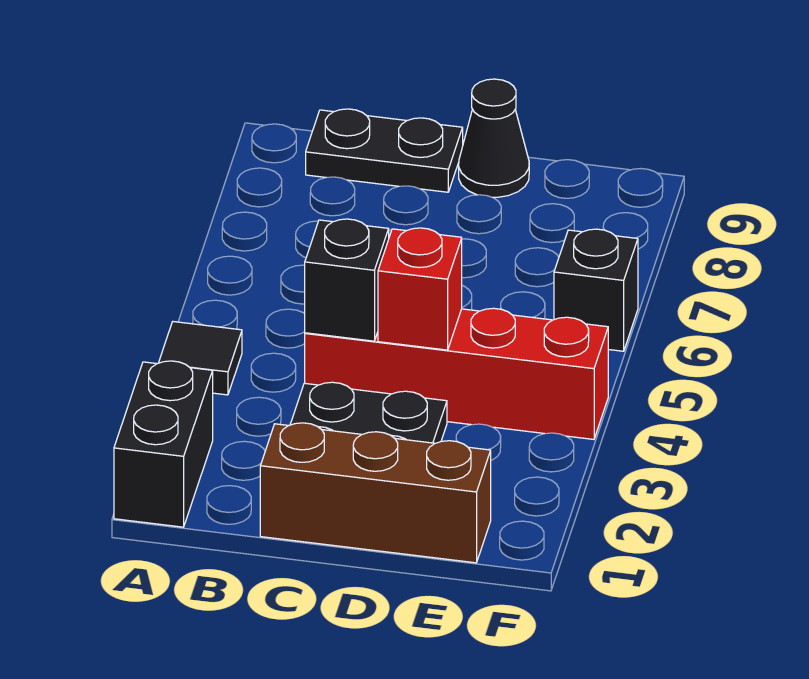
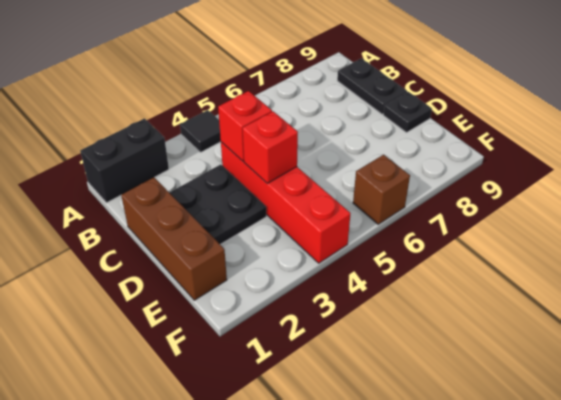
black 1x1 brick [305,219,389,341] -> red 1x1 brick [218,91,272,161]
black 1x1 cone [459,79,529,197] -> black 1x1 plate [383,92,432,132]
black 1x1 brick [554,229,638,351] -> brown 1x1 brick [353,155,410,224]

